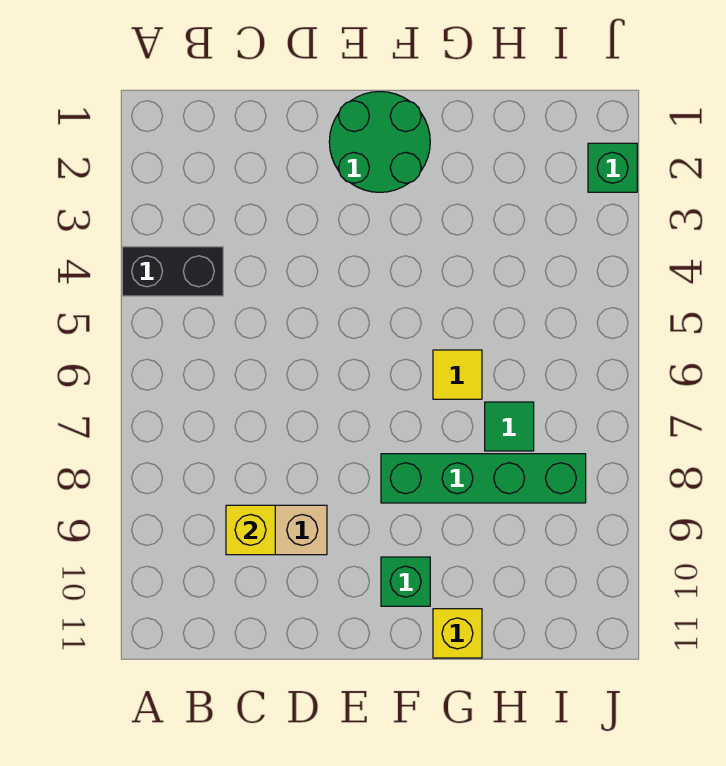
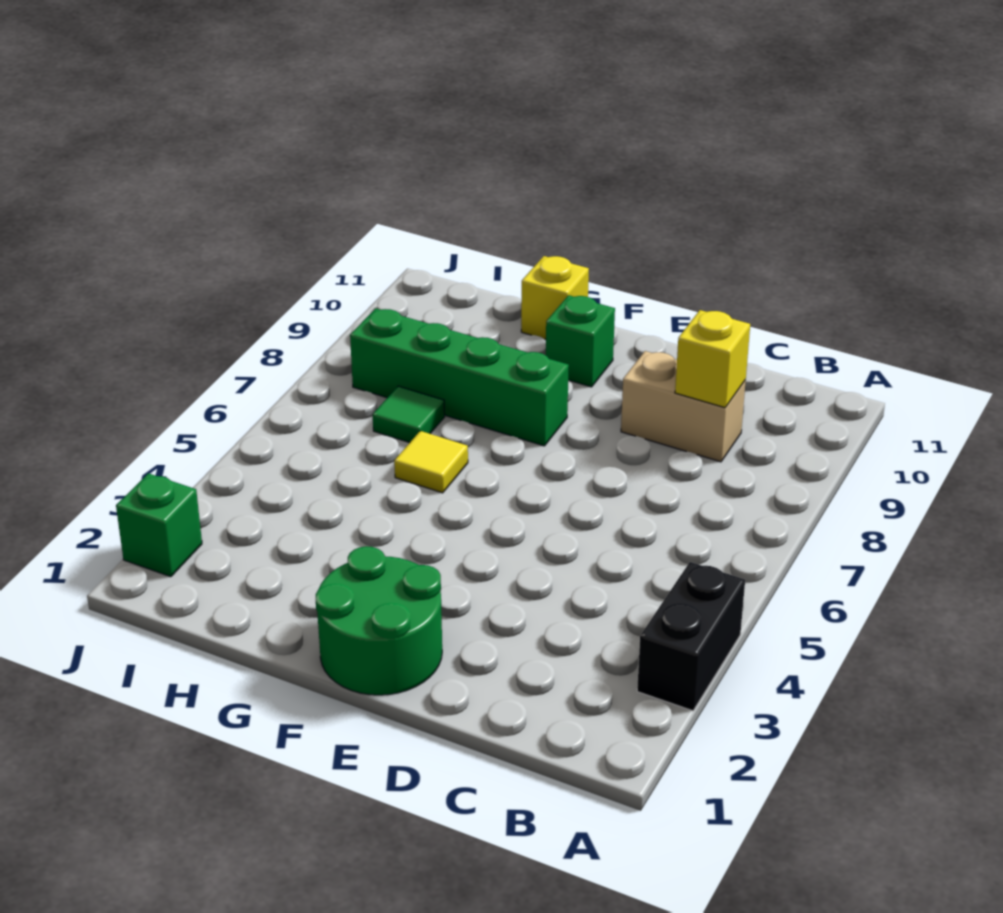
black 1x2 brick [122,247,223,296] -> black 1x2 brick turned to [637,562,745,711]

